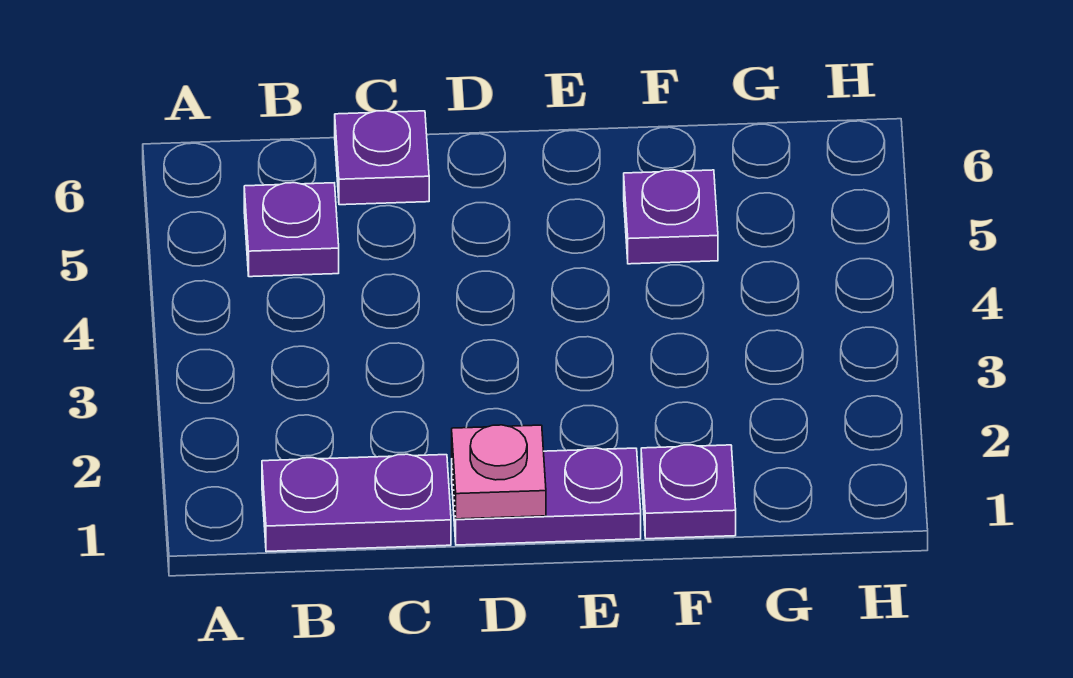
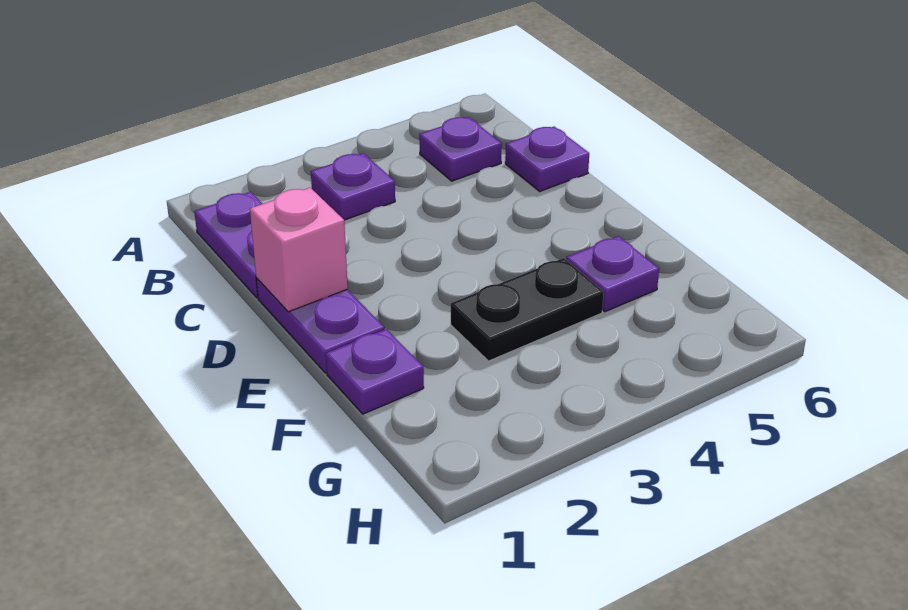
none -> purple 1x1 plate [311,153,395,220]
pink 1x1 plate [452,425,546,519] -> pink 1x1 brick [250,188,348,312]
none -> black 1x2 plate [451,258,604,361]

